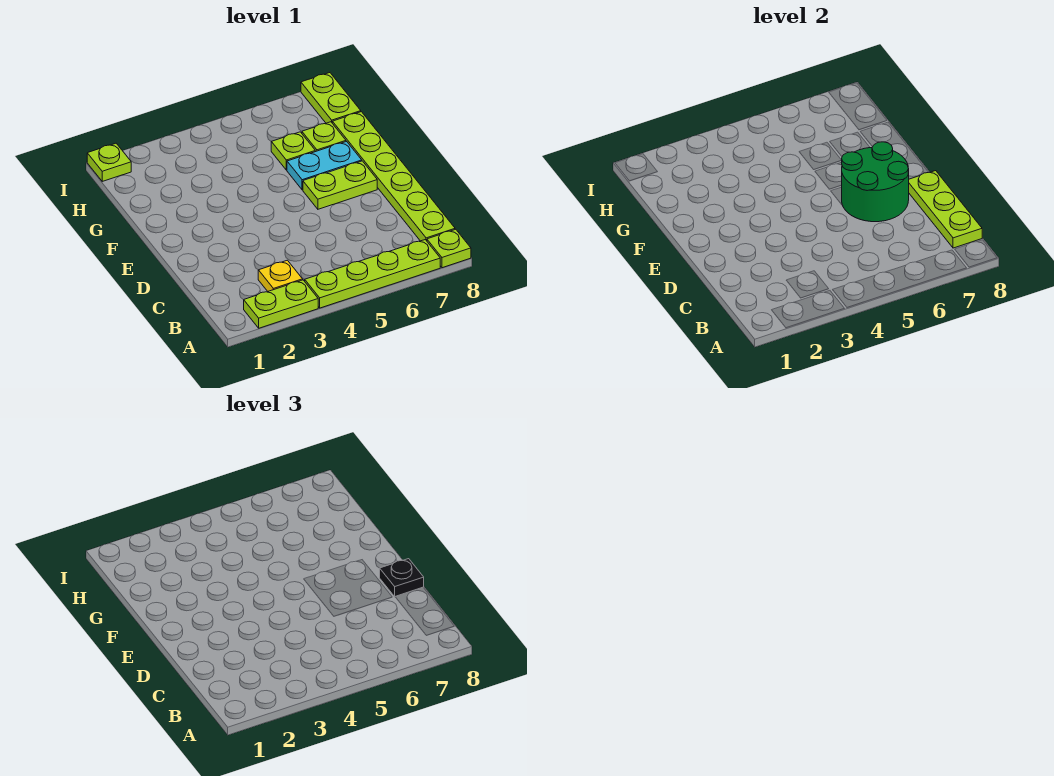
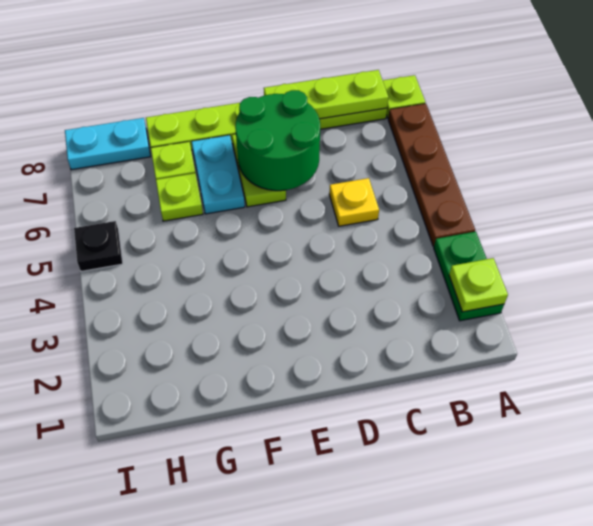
lime 1x2 plate [244,280,318,328] -> green 1x2 plate [434,232,504,321]
lime 1x4 plate [305,240,440,308] -> brown 1x4 plate [388,104,475,246]
yellow 1x1 plate [258,260,303,291] -> yellow 1x1 plate moved to [329,178,379,226]
black 1x1 plate [380,559,424,597] -> black 1x1 plate moved to [74,221,123,271]
lime 1x2 plate [301,73,361,123] -> cyan 1x2 plate [65,118,151,170]
lime 1x1 plate [87,143,131,181] -> lime 1x1 plate moved to [449,258,508,312]

